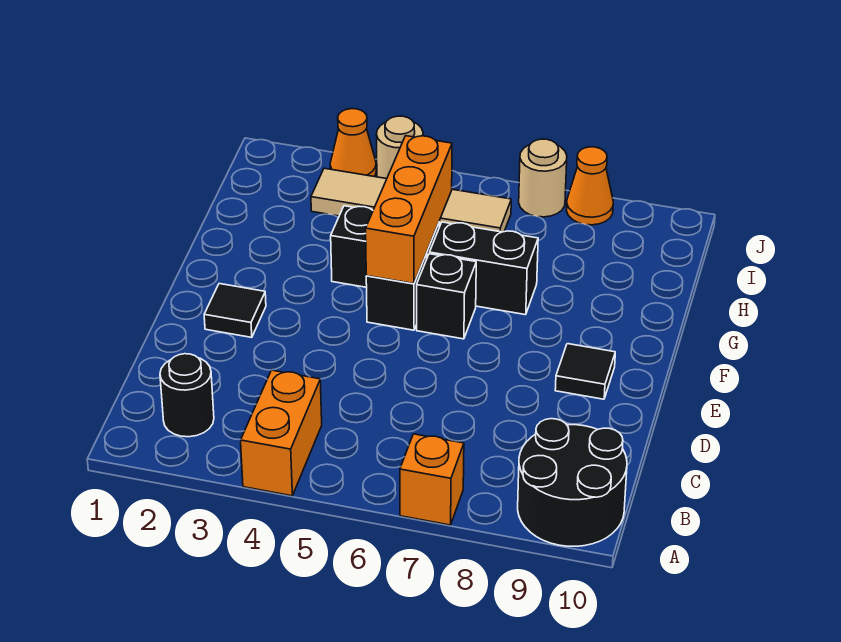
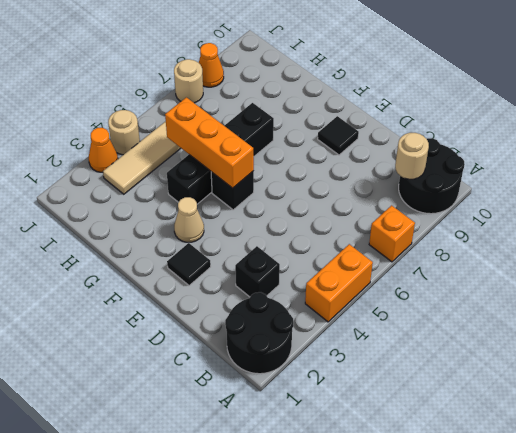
orange 1x2 brick [241,370,322,496] -> orange 1x2 brick turned to [305,244,373,322]
black 1x1 round brick [160,354,214,437] -> black 2x2 round brick [225,292,293,374]
none -> tan 1x1 round brick [395,133,429,179]
none -> tan 1x1 cone [174,197,204,242]
black 1x1 brick [417,254,476,339] -> black 1x1 brick moved to [235,246,280,297]

